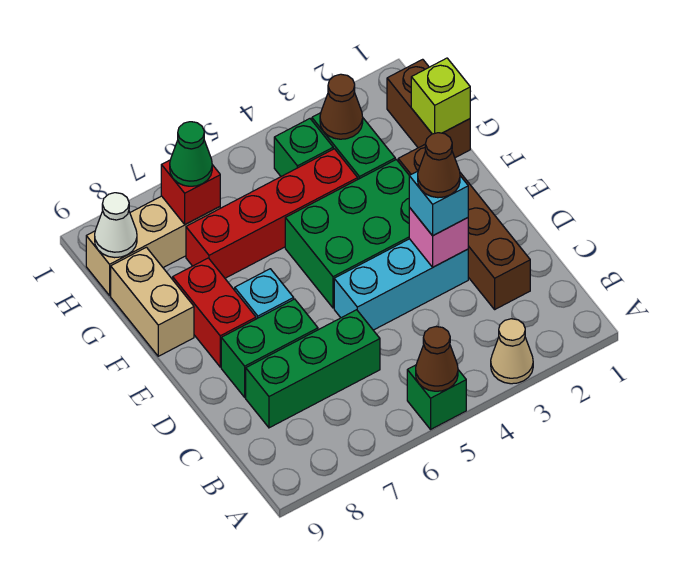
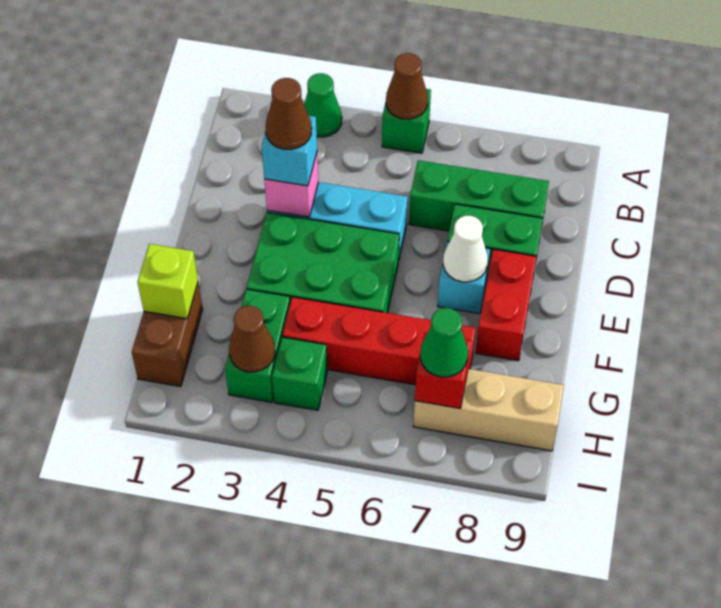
tan 1x1 cone [491,319,533,384] -> green 1x1 cone [304,73,342,137]
brown 1x4 brick [398,145,530,309] -> none
tan 1x2 brick [111,247,194,356] -> none
white 1x1 cone [95,193,137,258] -> white 1x1 cone moved to [443,216,488,282]

